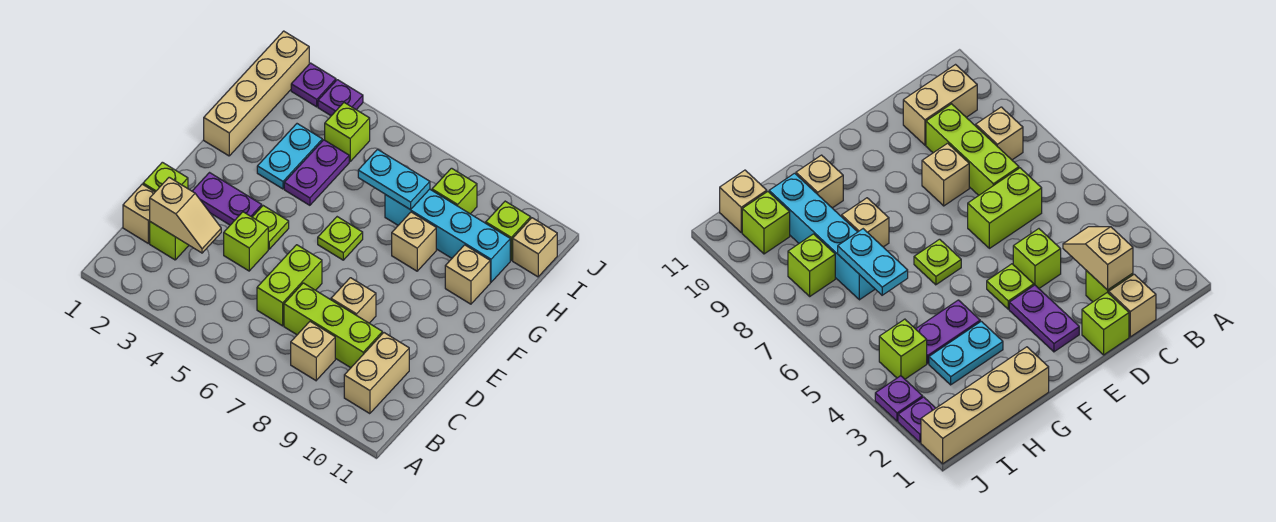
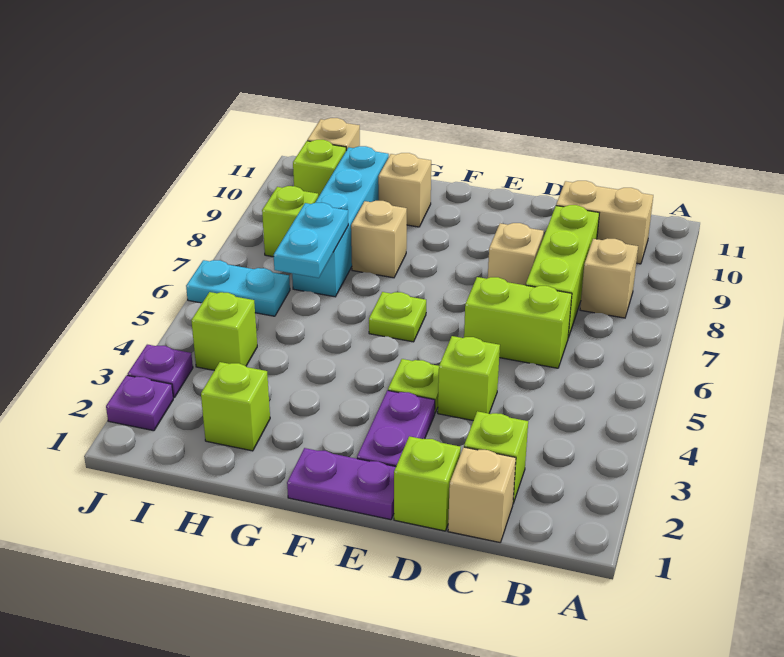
tan 1x2 slope [150,177,221,253] -> none
tan 1x4 brick [204,31,309,156] -> none
cyan 1x2 plate [257,124,322,189] -> cyan 1x2 plate moved to [186,260,290,316]
purple 1x2 plate [284,140,349,205] -> purple 1x2 plate moved to [287,448,396,520]
none -> lime 1x1 brick [201,362,270,451]

